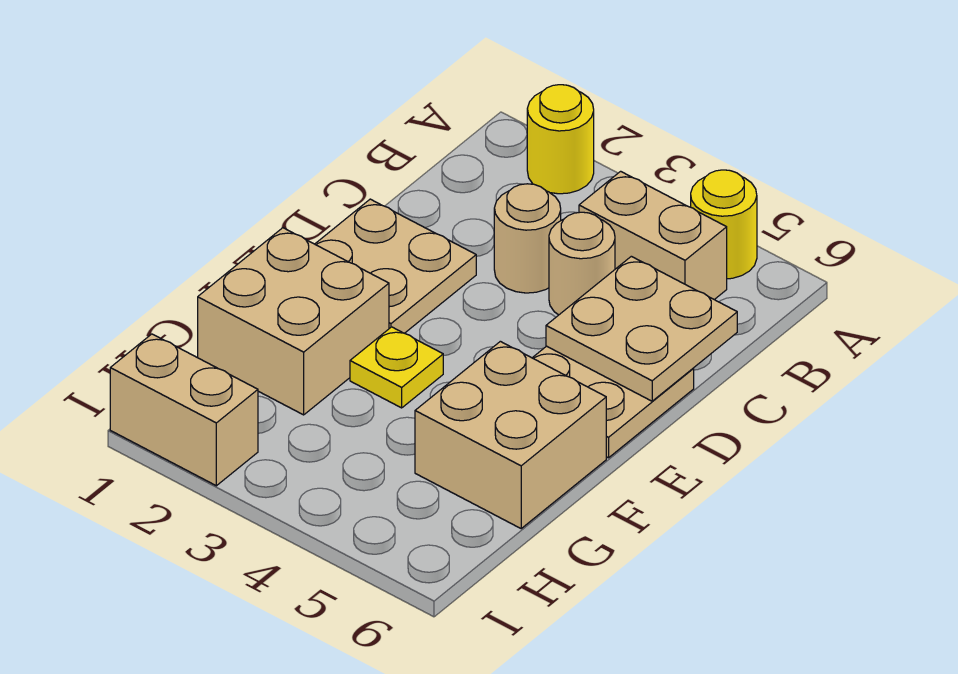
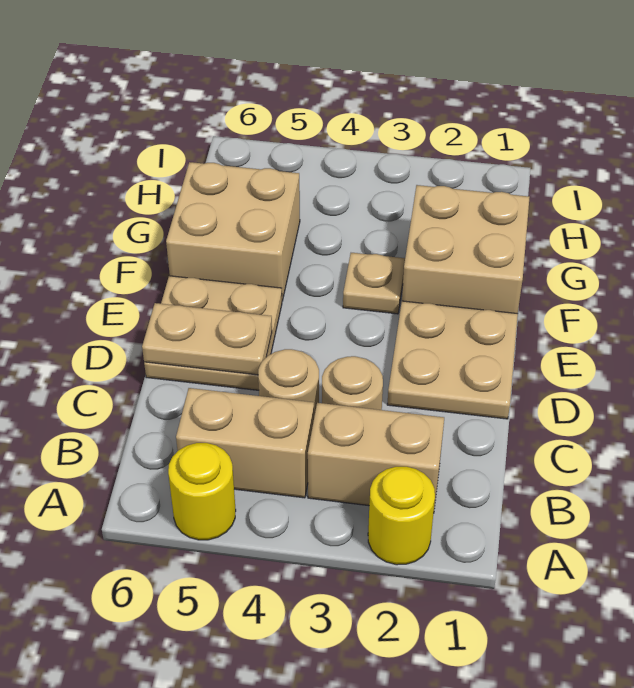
tan 2x2 plate [546,256,737,401] -> tan 1x2 plate [142,303,272,375]
yellow 1x1 plate [350,327,443,408] -> tan 1x1 plate [343,253,405,314]
tan 1x2 brick [110,334,258,486] -> tan 1x2 brick moved to [308,403,444,508]

